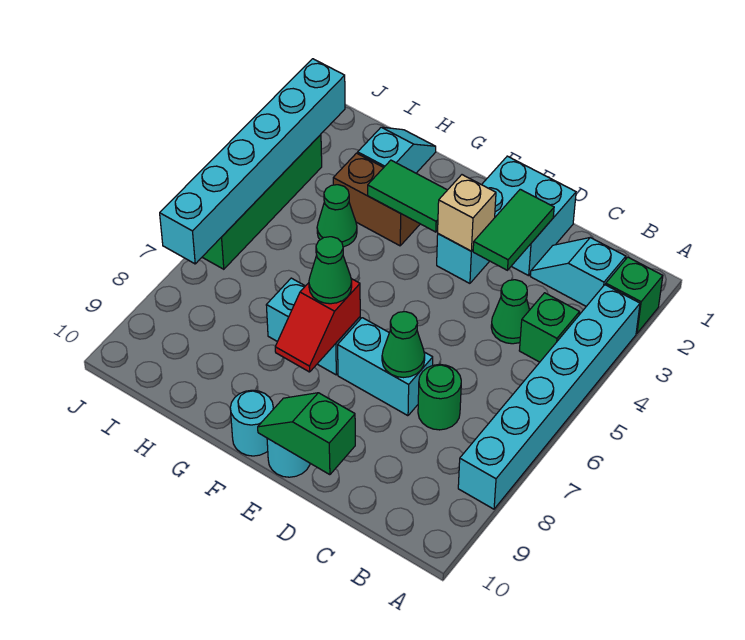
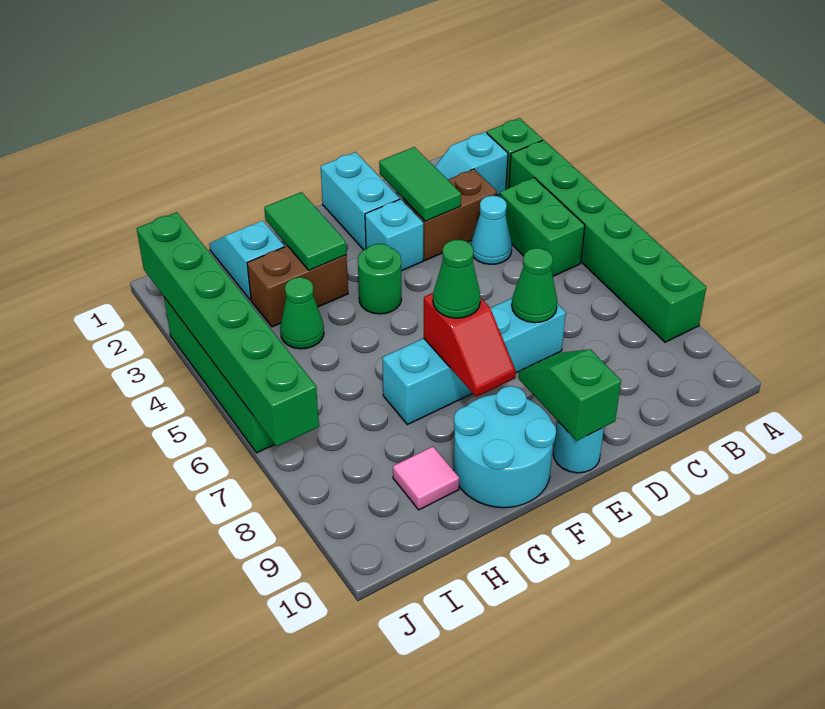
cyan 1x6 brick [458,285,640,509] -> green 1x6 brick [509,140,706,342]
green 1x1 brick [519,293,580,362] -> green 1x2 brick [500,178,585,276]
none -> brown 1x2 brick [403,169,497,260]
green 1x1 cone [491,280,529,344] -> cyan 1x1 cone [471,196,512,264]
green 1x1 round brick [418,364,461,430] -> green 1x1 round brick moved to [358,244,402,314]
cyan 2x2 brick [482,156,576,276] -> cyan 1x2 brick [321,152,400,250]
green 1x2 slope [258,393,355,475] -> green 1x2 slope turned to [519,349,621,441]
tan 1x1 brick [438,175,496,251] -> none
green 1x2 tile [368,160,447,232] -> green 1x2 tile turned to [264,192,346,270]
cyan 1x1 round brick [230,390,273,456] -> cyan 2x2 round brick [454,386,556,508]
none -> pink 1x1 tile [393,447,459,510]
cyan 1x6 brick [160,59,345,264] -> green 1x6 brick [137,212,319,447]

